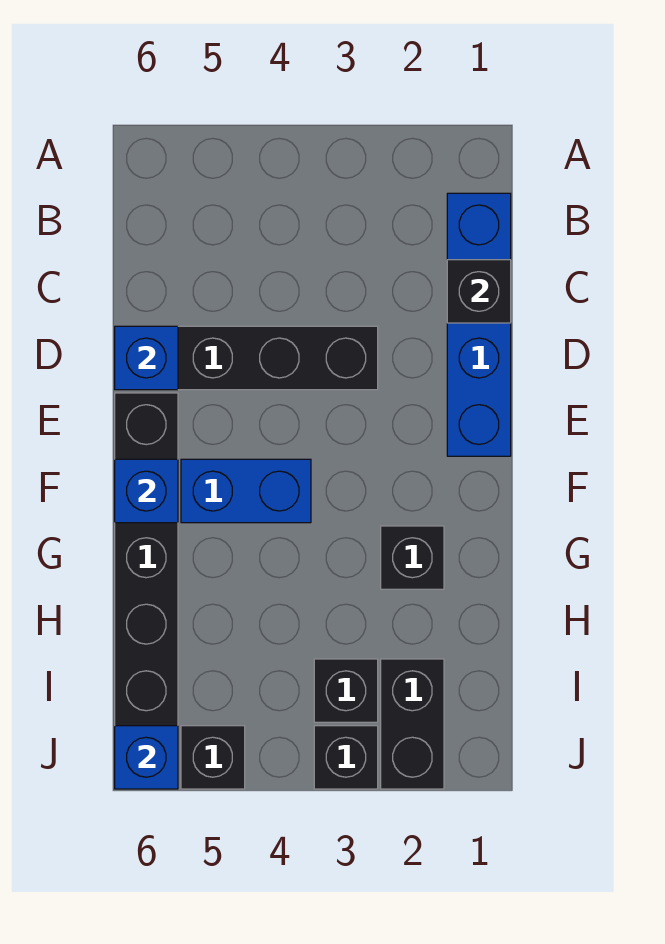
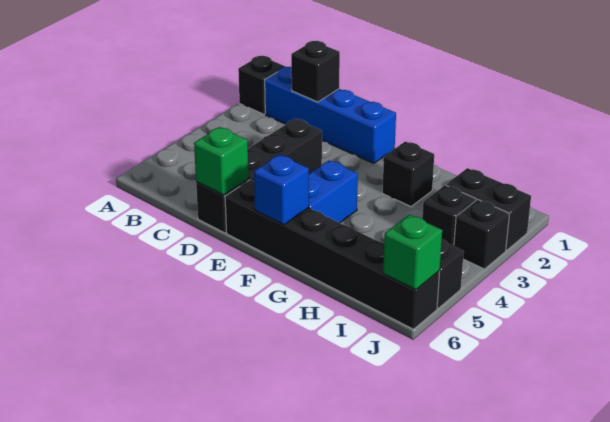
none -> black 1x1 brick [238,56,285,114]
blue 1x1 brick [115,326,178,390] -> green 1x1 brick [194,127,249,195]
blue 1x1 brick [115,726,178,789] -> green 1x1 brick [383,215,442,290]

